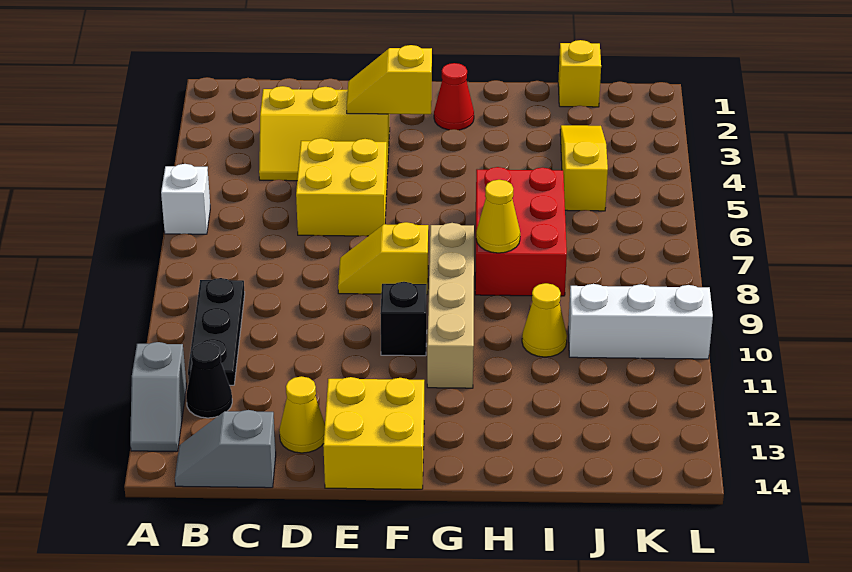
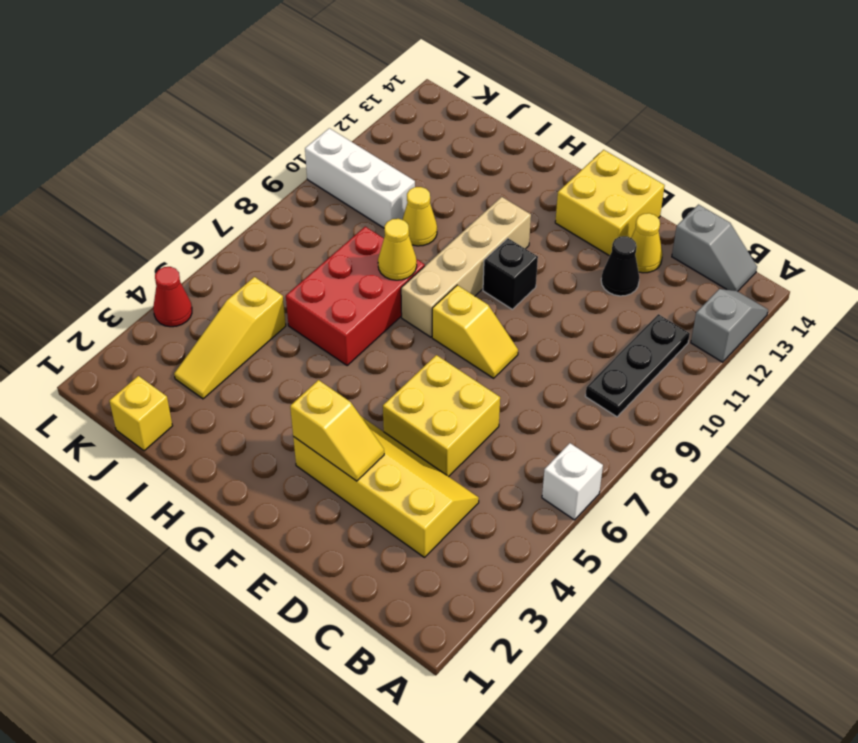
black 1x1 cone [186,342,232,418] -> black 1x1 cone moved to [601,236,639,296]
yellow 2x3 slope [259,86,390,181] -> yellow 2x4 slope [293,417,479,557]
red 1x1 cone [434,63,474,130] -> red 1x1 cone moved to [153,267,192,327]

